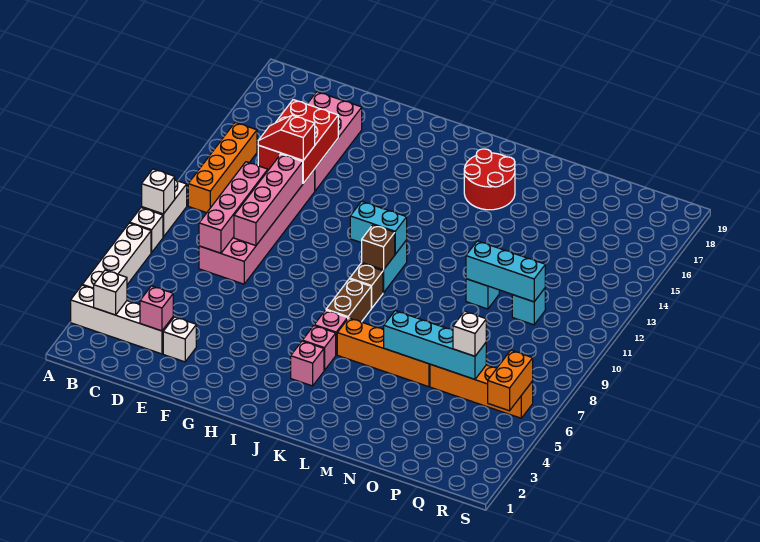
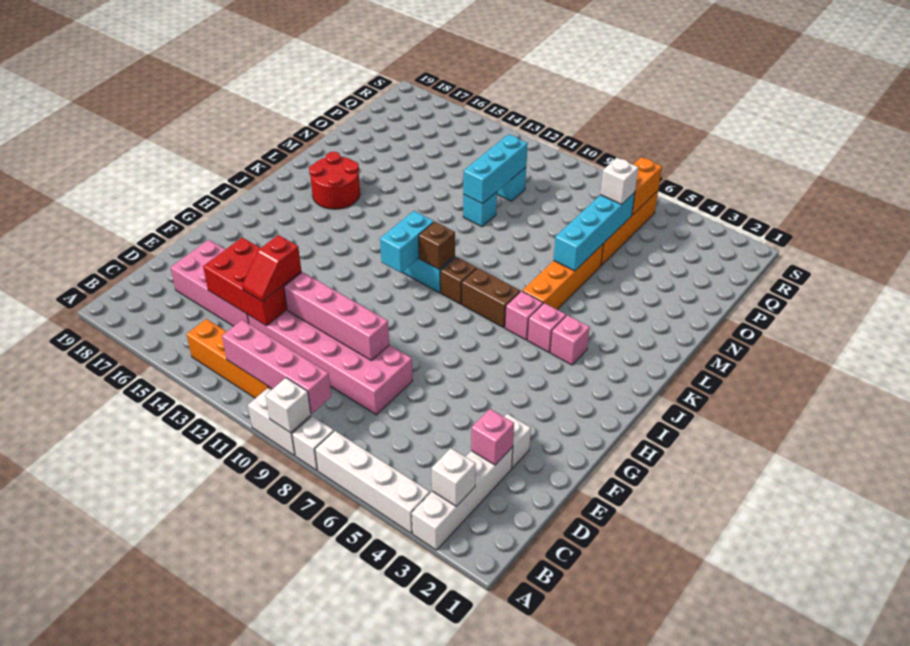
pink 1x4 brick [199,162,268,253] -> pink 1x4 brick moved to [222,320,331,414]
orange 1x2 brick [488,350,533,411] -> orange 1x2 brick turned to [632,157,662,215]

